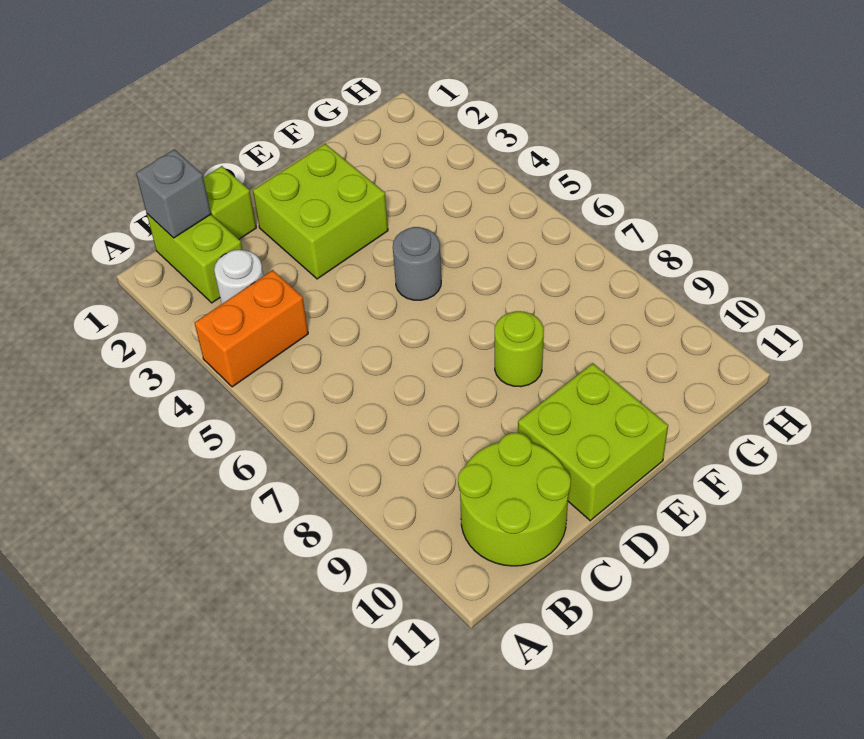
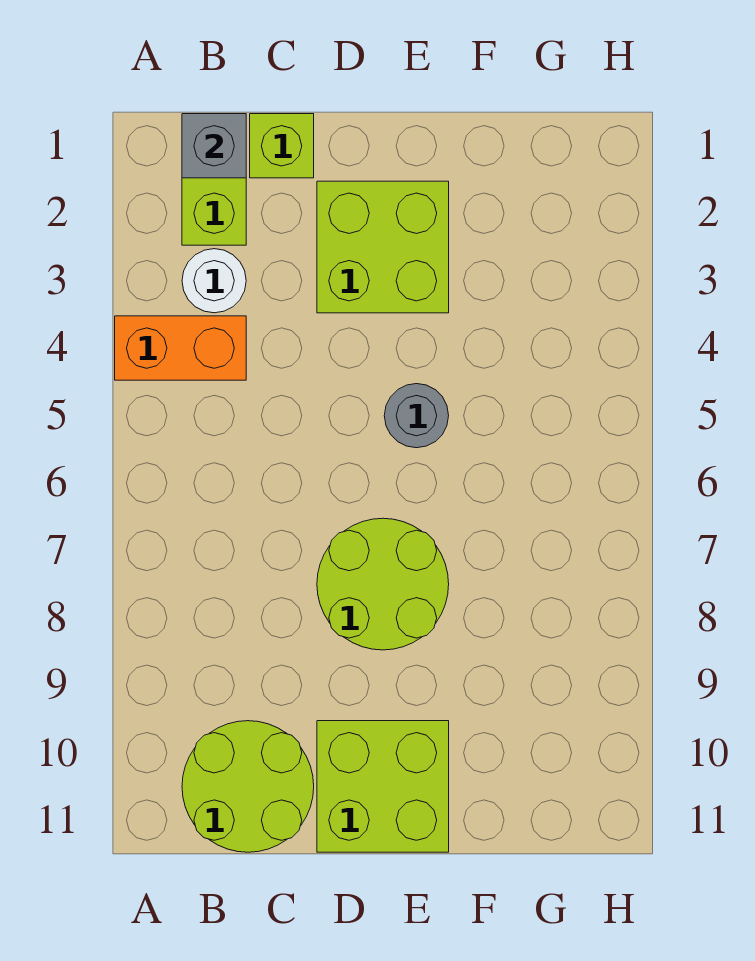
lime 1x1 round brick [495,311,544,387] -> lime 2x2 round brick [317,518,449,650]

